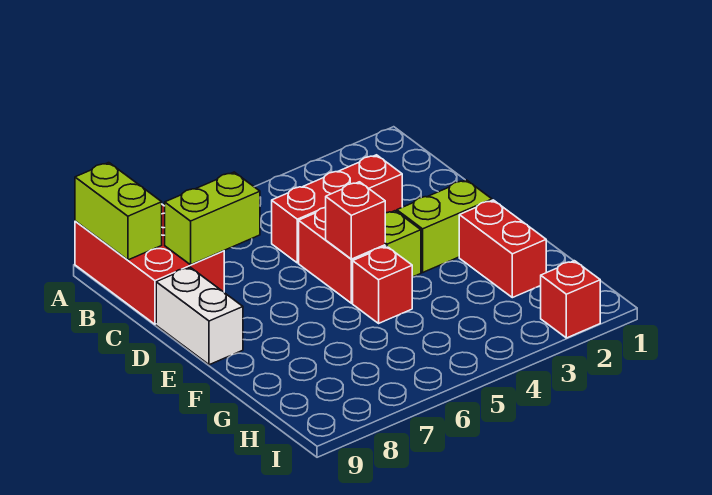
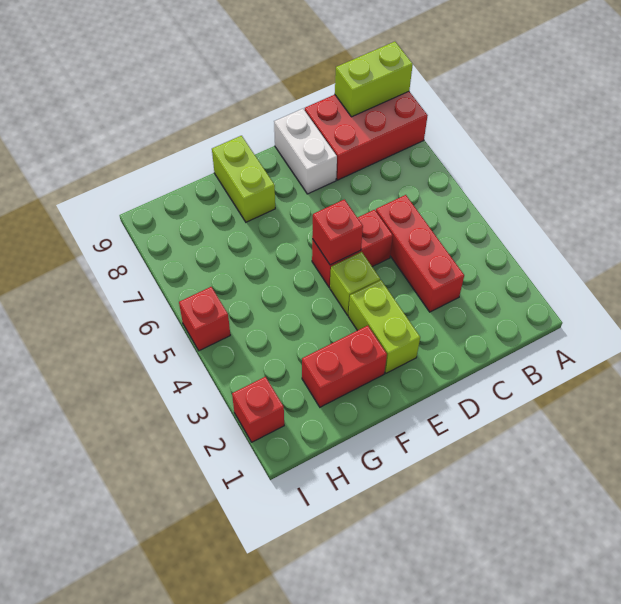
lime 1x2 brick [165,172,260,265] -> lime 1x2 brick moved to [212,136,275,222]
white 1x2 brick [156,267,243,365] -> white 1x2 brick turned to [274,109,337,194]
red 1x1 brick [353,246,412,323] -> red 1x1 brick moved to [179,287,230,351]

